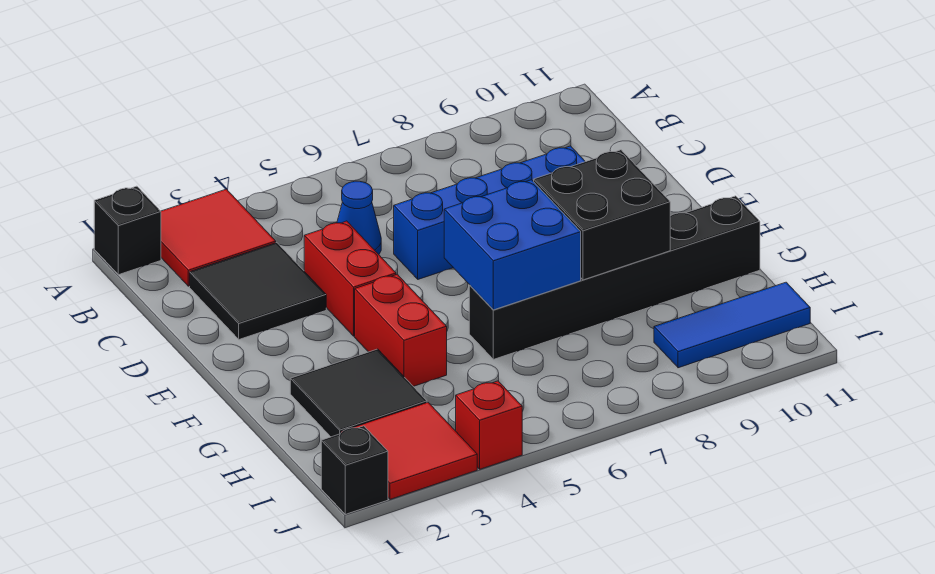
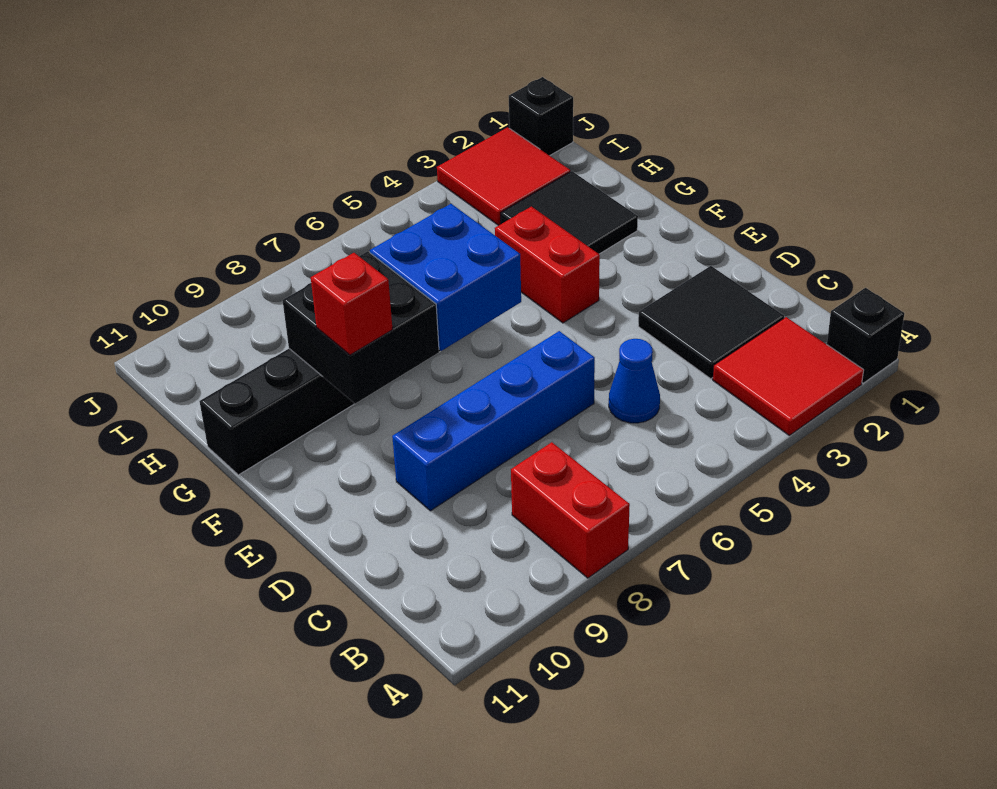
red 1x2 brick [304,221,396,336] -> red 1x2 brick moved to [511,442,630,578]
blue 1x3 tile [654,282,810,368] -> none
red 1x1 brick [456,381,522,469] -> red 1x1 brick moved to [311,253,393,355]

